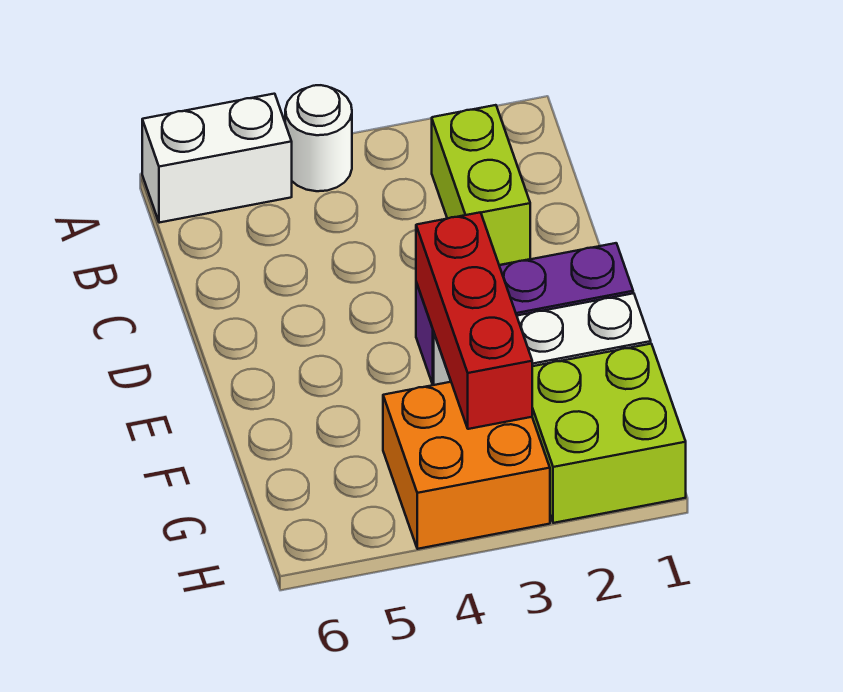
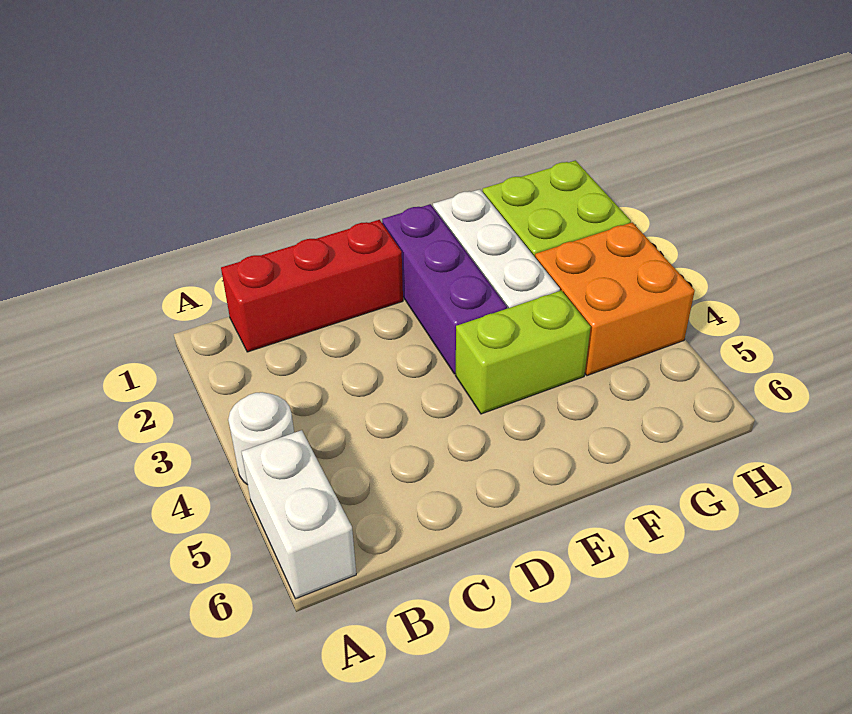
lime 1x2 brick [432,105,530,265] -> lime 1x2 brick moved to [455,290,591,414]
red 1x3 brick [416,212,532,429] -> red 1x3 brick moved to [221,220,403,352]

